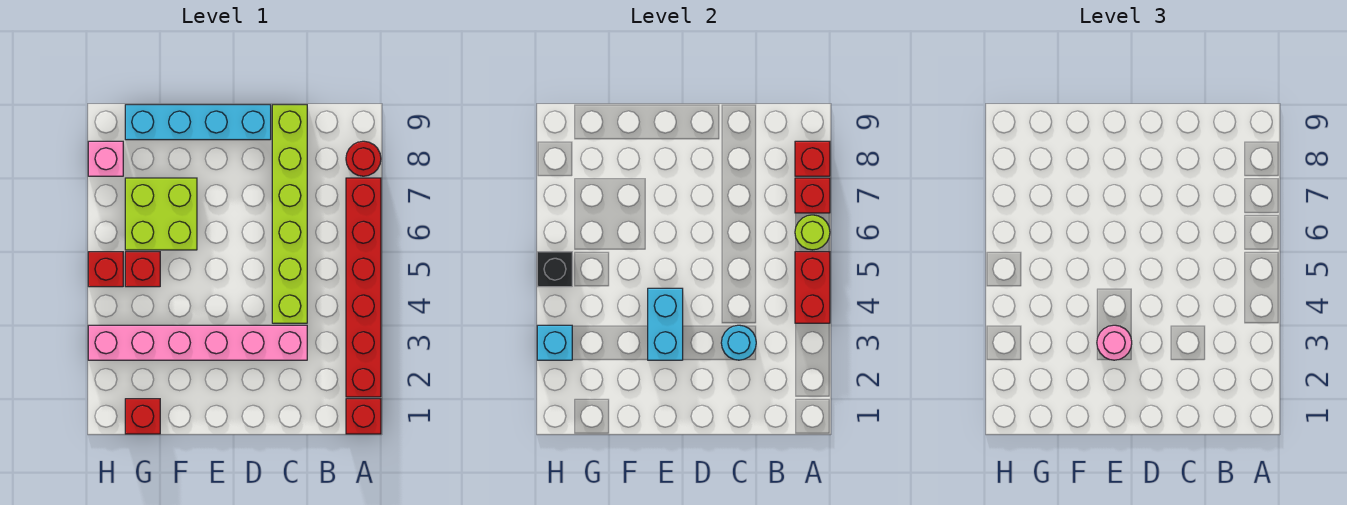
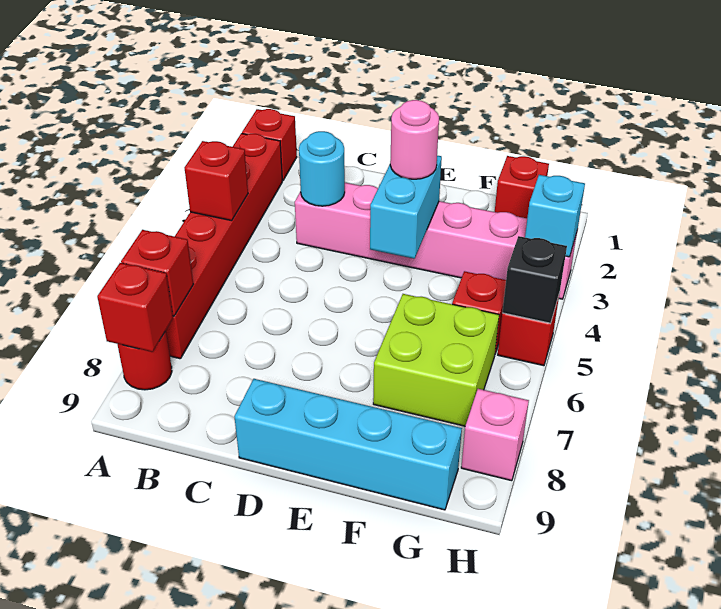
red 1x2 brick [795,252,830,323] -> red 1x1 brick [185,141,248,221]
lime 1x1 round brick [795,215,830,250] -> none
lime 1x6 brick [272,105,307,323] -> none

